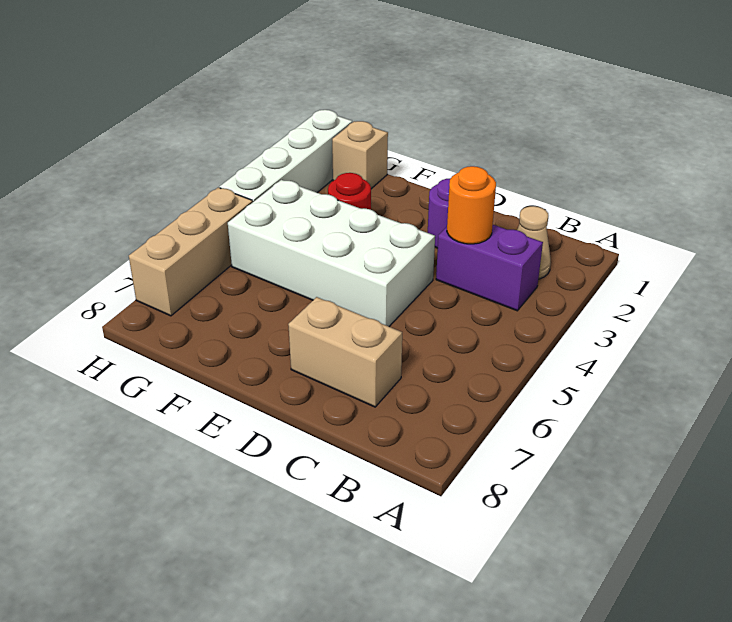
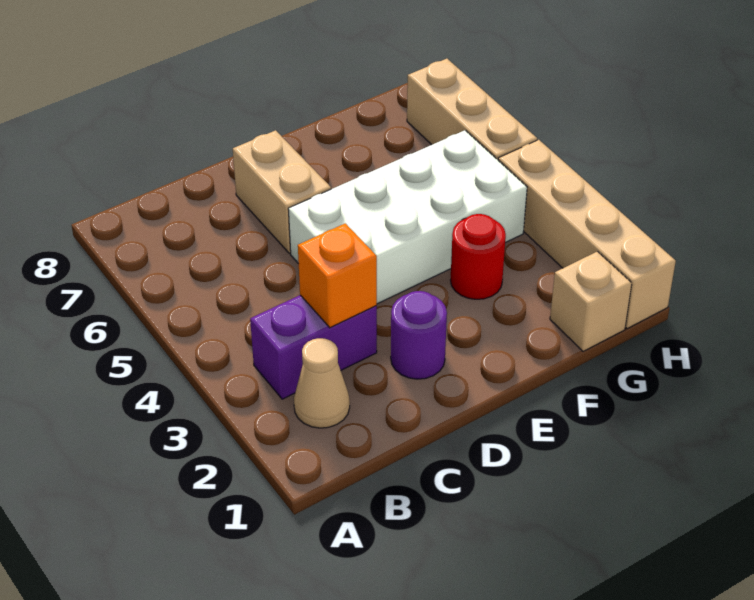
orange 1x1 round brick [447,166,496,244] -> orange 1x1 brick [298,223,377,328]
tan 1x2 brick [288,297,402,407] -> tan 1x2 brick turned to [233,130,331,253]
white 1x4 brick [219,110,352,202] -> tan 1x4 brick [498,140,676,329]

